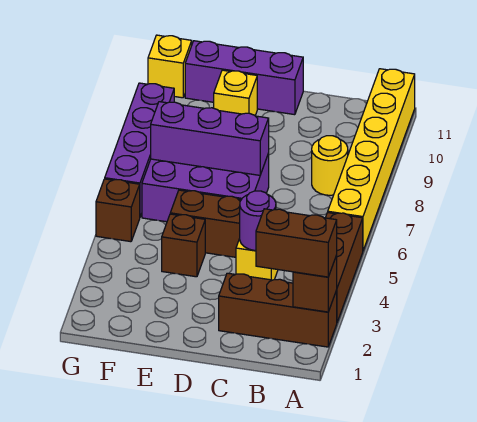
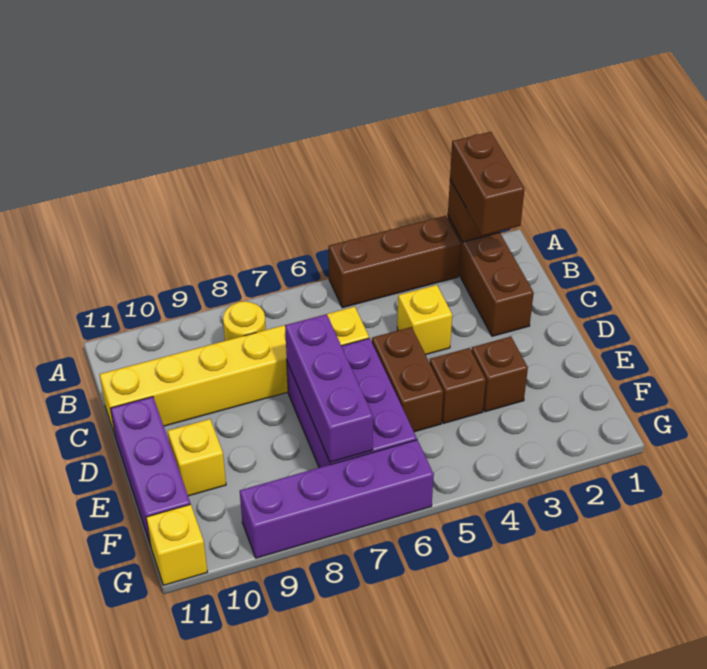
yellow 1x6 brick [328,69,415,250] -> yellow 1x6 brick moved to [99,307,369,438]
purple 1x1 round brick [240,191,276,250] -> none
brown 1x1 brick [96,179,140,242] -> brown 1x1 brick moved to [471,337,528,412]

